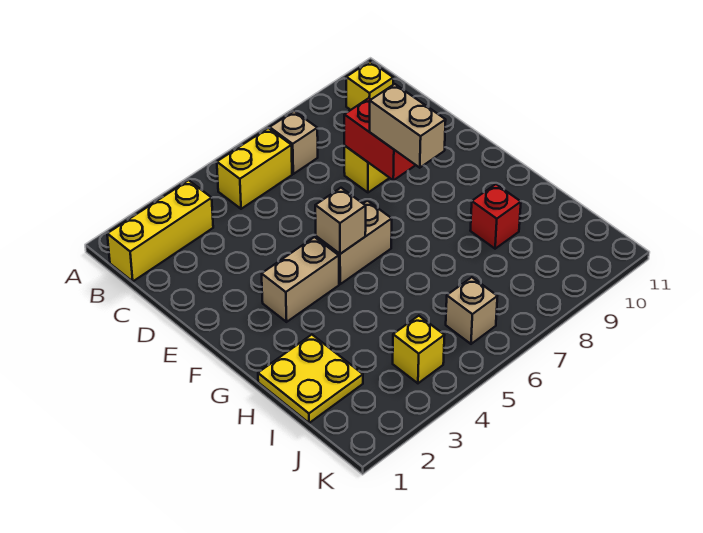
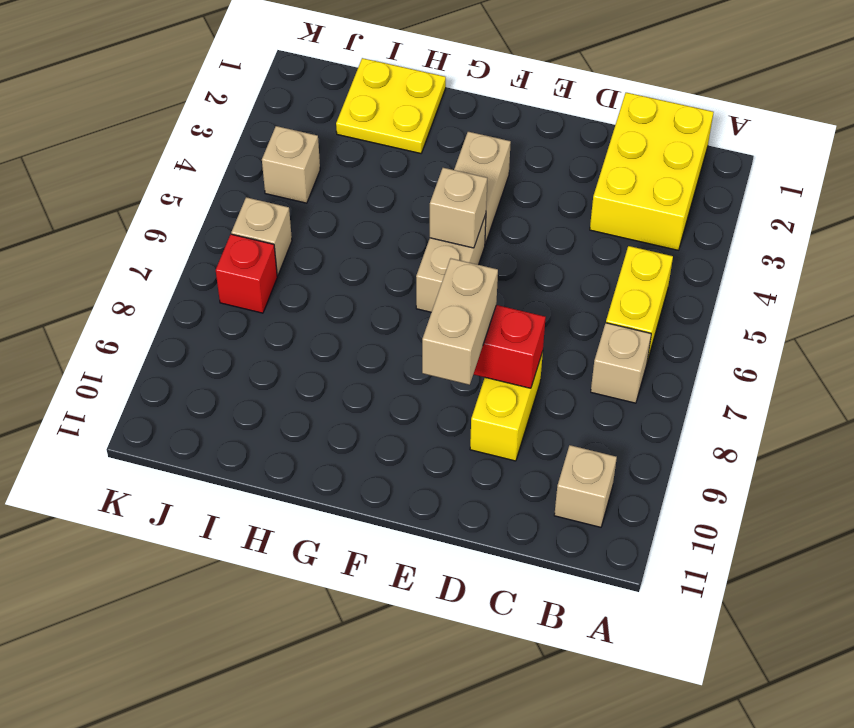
yellow 1x3 brick [107,180,213,281] -> yellow 2x3 brick [590,93,714,250]
yellow 1x1 brick [346,61,393,110] -> tan 1x1 brick [554,445,617,527]
tan 1x2 brick [370,84,446,168] -> tan 1x2 brick turned to [422,259,498,385]
red 1x1 brick [470,184,521,249] -> red 1x1 brick moved to [216,234,277,313]
yellow 1x1 brick [393,316,444,383] -> tan 1x1 brick [262,126,320,203]

